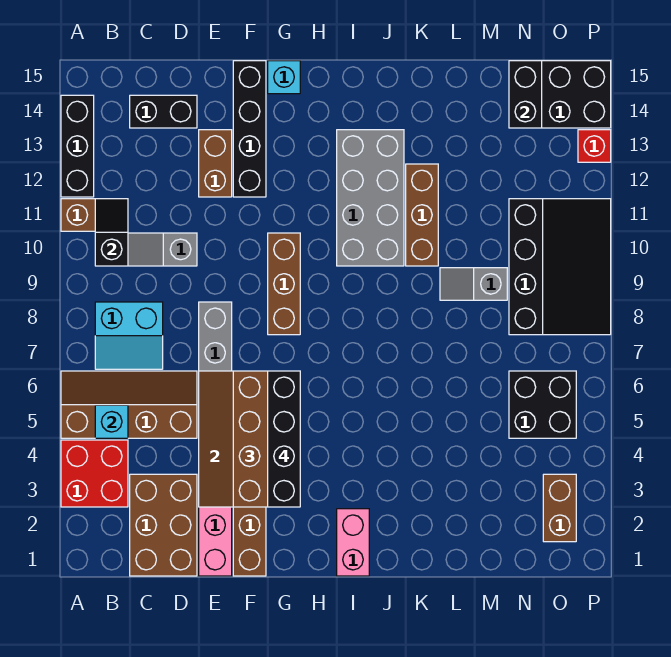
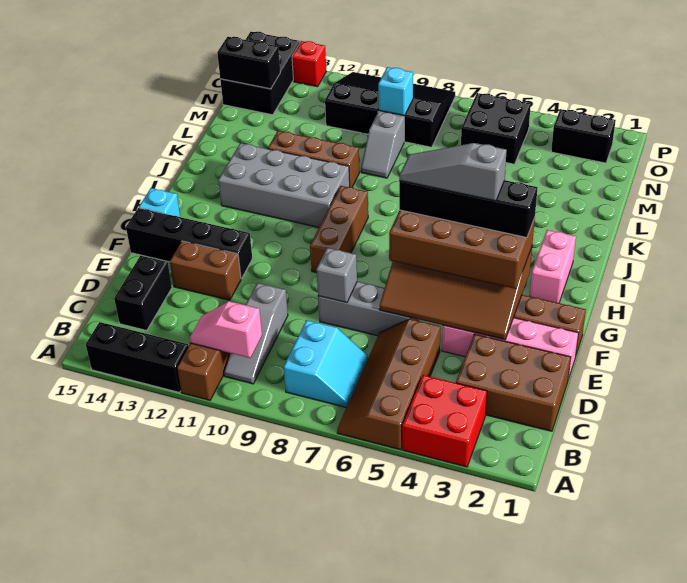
cyan 1x1 brick [95,405,128,438] -> cyan 1x1 brick moved to [378,67,413,116]
black 1x2 slope [95,199,128,266] -> pink 1x2 slope [189,301,262,358]
none -> grey 1x1 brick [316,248,357,303]
none -> grey 1x3 slope [399,143,507,201]
brown 1x3 brick [268,233,300,335] -> brown 1x3 brick turned to [310,186,368,273]
pink 1x2 brick [337,509,369,576] -> pink 1x2 brick turned to [530,230,576,303]
brown 1x2 brick [543,474,576,542] -> black 1x2 brick [551,109,616,163]

